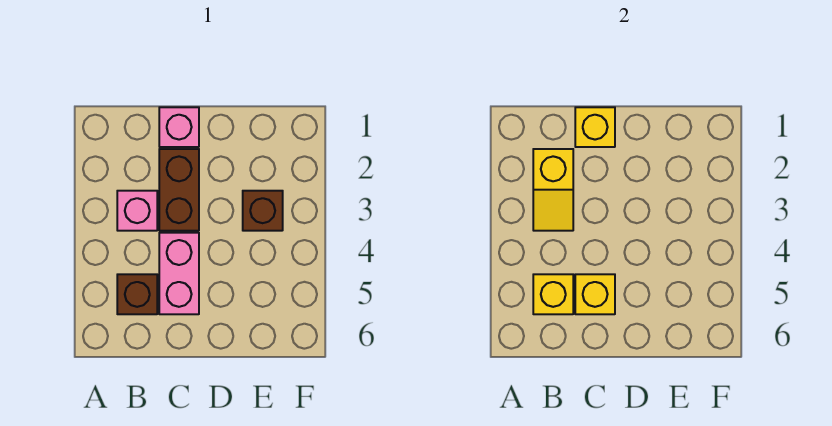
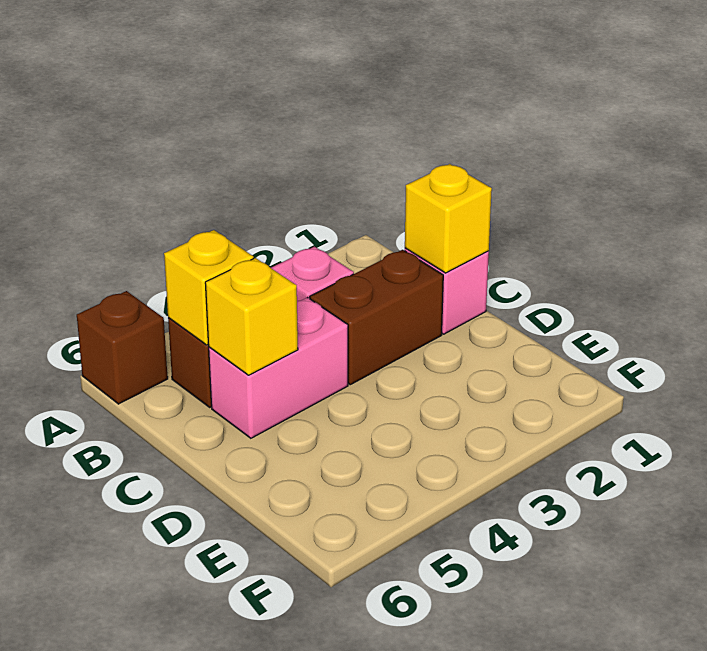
yellow 1x2 slope [533,149,573,231] -> none
brown 1x1 brick [243,191,283,231] -> brown 1x1 brick moved to [77,291,168,404]

